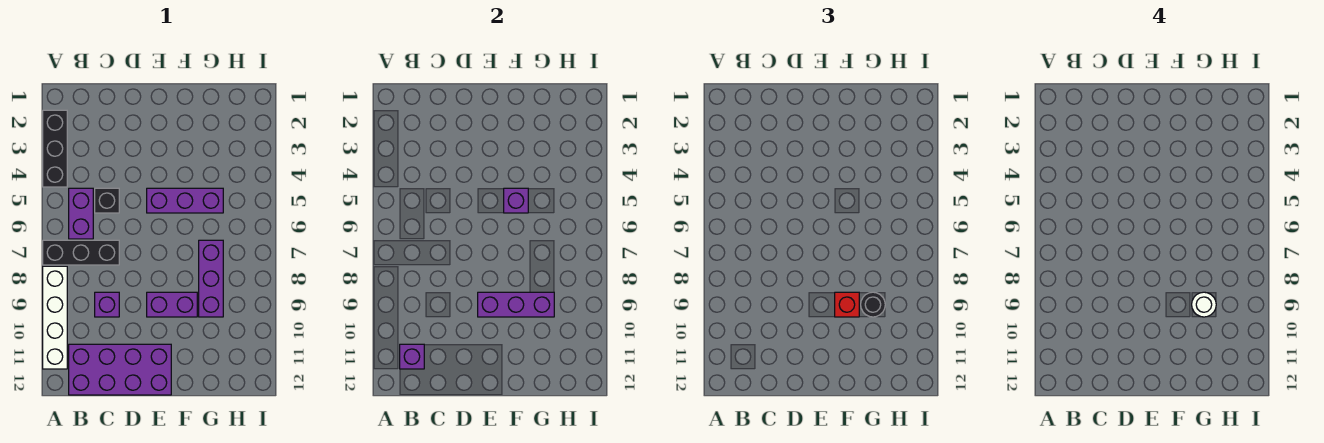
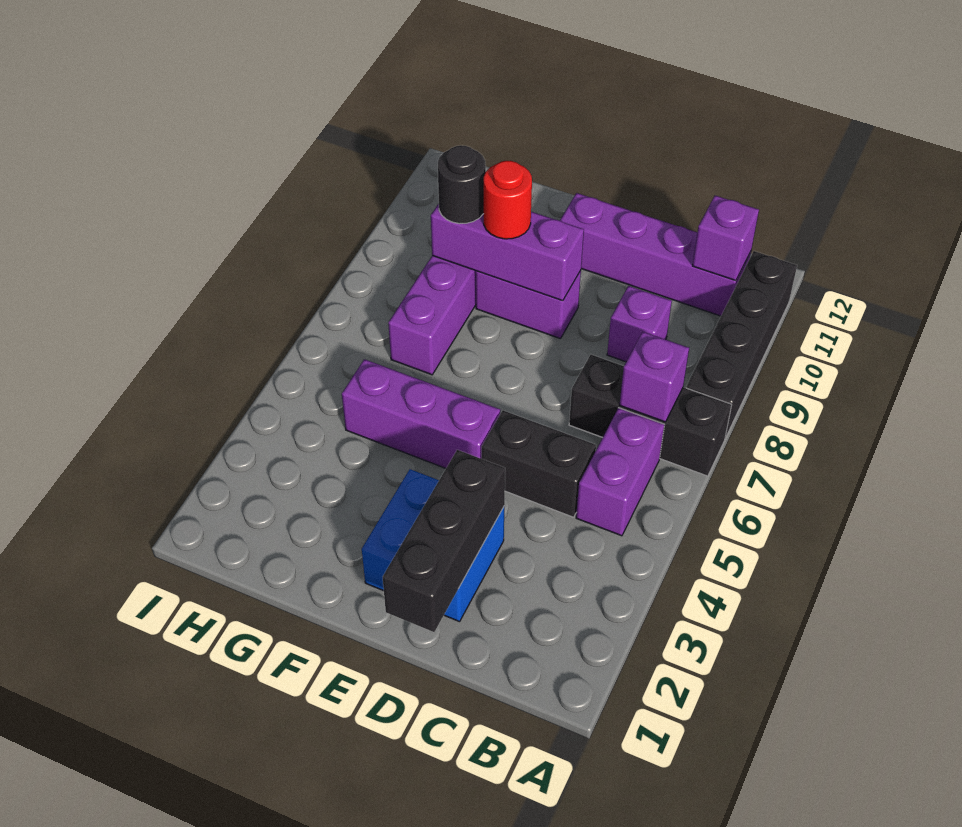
black 1x3 brick [43,110,67,187] -> black 1x3 brick moved to [383,450,505,632]
white 1x4 brick [43,266,67,369] -> black 1x4 brick [686,251,797,438]
purple 2x4 brick [69,344,171,395] -> purple 1x4 brick [560,193,751,316]
black 1x1 brick [95,188,119,213] -> black 1x2 brick [482,410,596,517]
none -> blue 2x2 brick [362,469,504,622]
purple 1x1 brick [504,188,528,213] -> purple 1x1 brick moved to [620,332,689,422]
red 1x1 brick [835,292,859,317] -> red 1x1 round brick [484,161,532,239]
white 1x1 round brick [1192,292,1216,317] -> none

